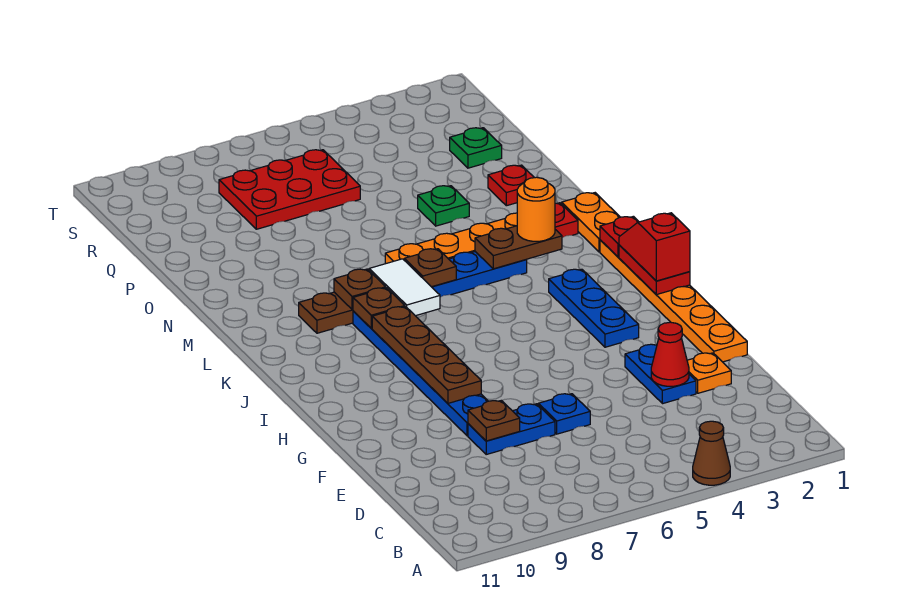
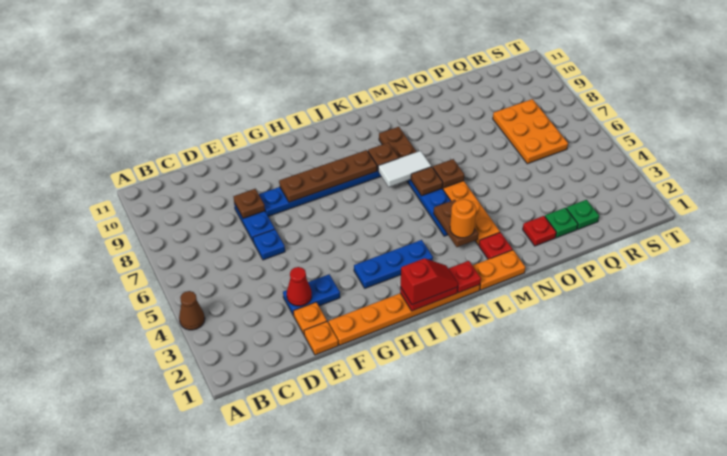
none -> orange 1x1 plate [304,322,338,355]
brown 1x1 plate [334,269,386,310] -> brown 1x1 plate moved to [433,159,464,188]
green 1x1 plate [418,186,469,226] -> green 1x1 plate moved to [545,208,578,238]
red 2x3 plate [219,150,360,229] -> orange 2x3 plate [493,99,568,164]

